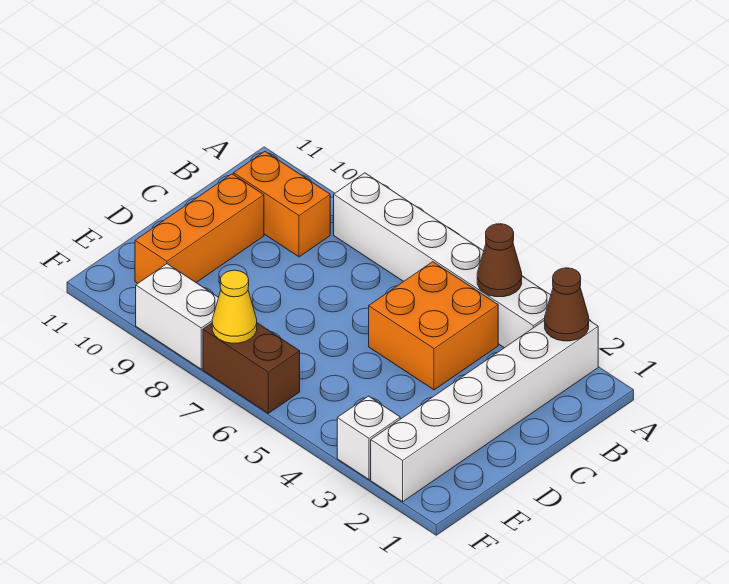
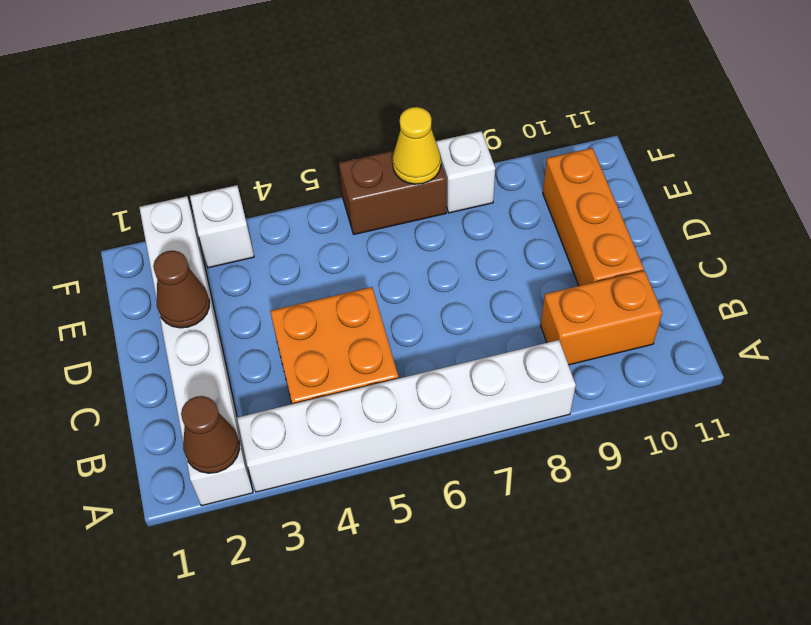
brown 1x1 cone [477,224,522,297] -> brown 1x1 cone moved to [153,251,209,328]
white 1x2 brick [136,264,219,369] -> white 1x1 brick [436,131,495,213]

